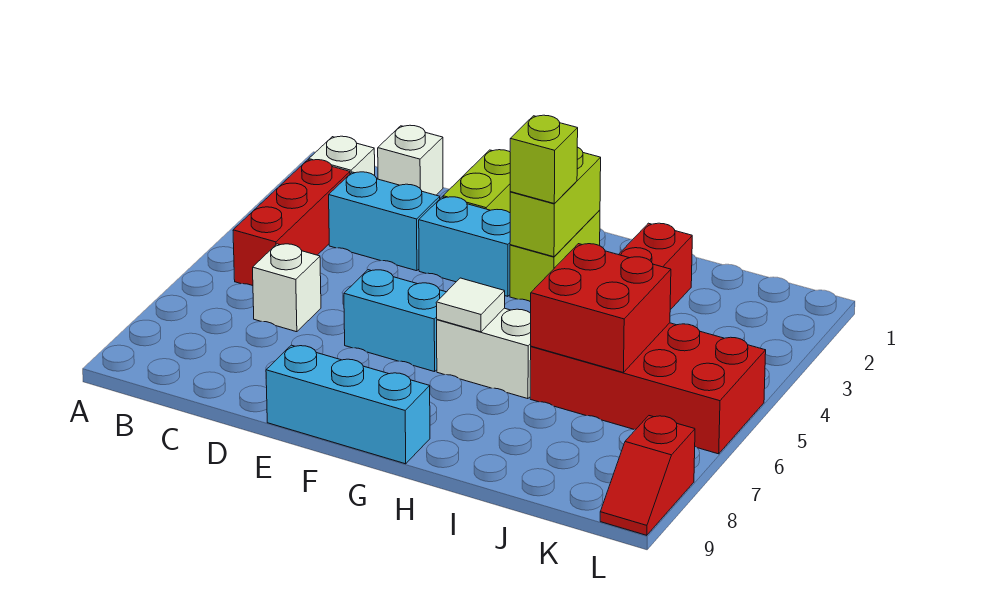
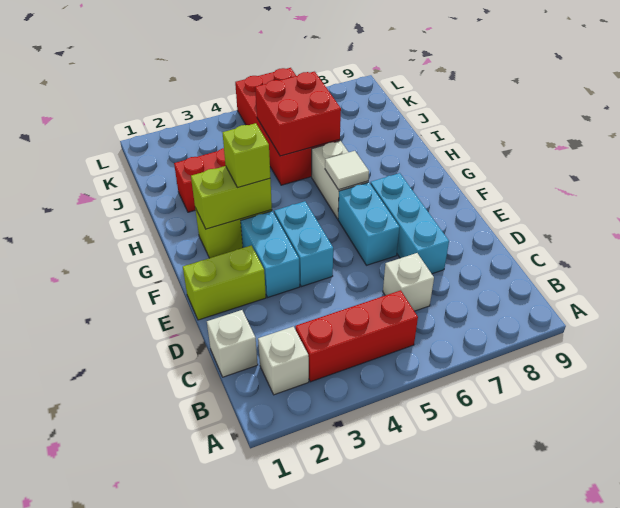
cyan 1x2 brick [329,172,440,271] -> cyan 1x2 brick moved to [274,201,333,287]
cyan 1x3 brick [266,345,430,464] -> cyan 1x3 brick moved to [370,173,449,274]
red 1x2 slope [600,416,695,535] -> none

